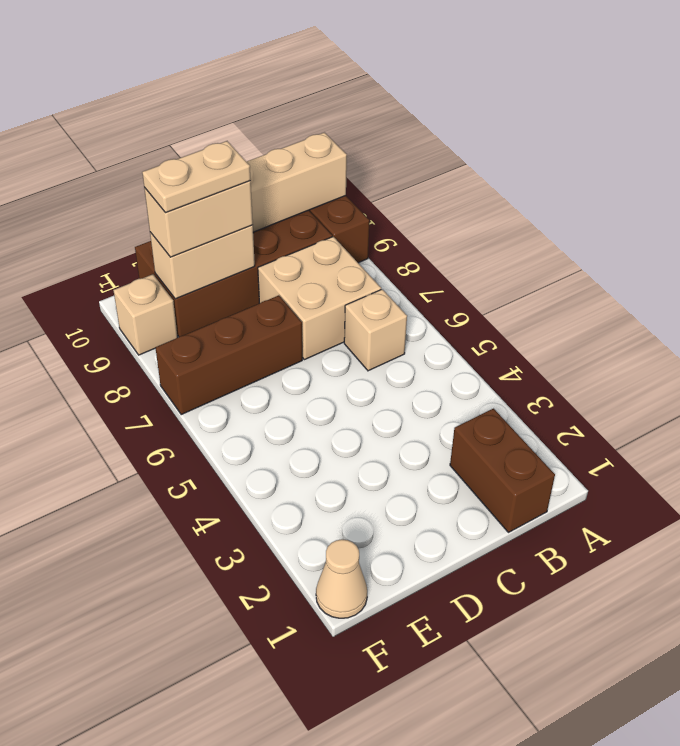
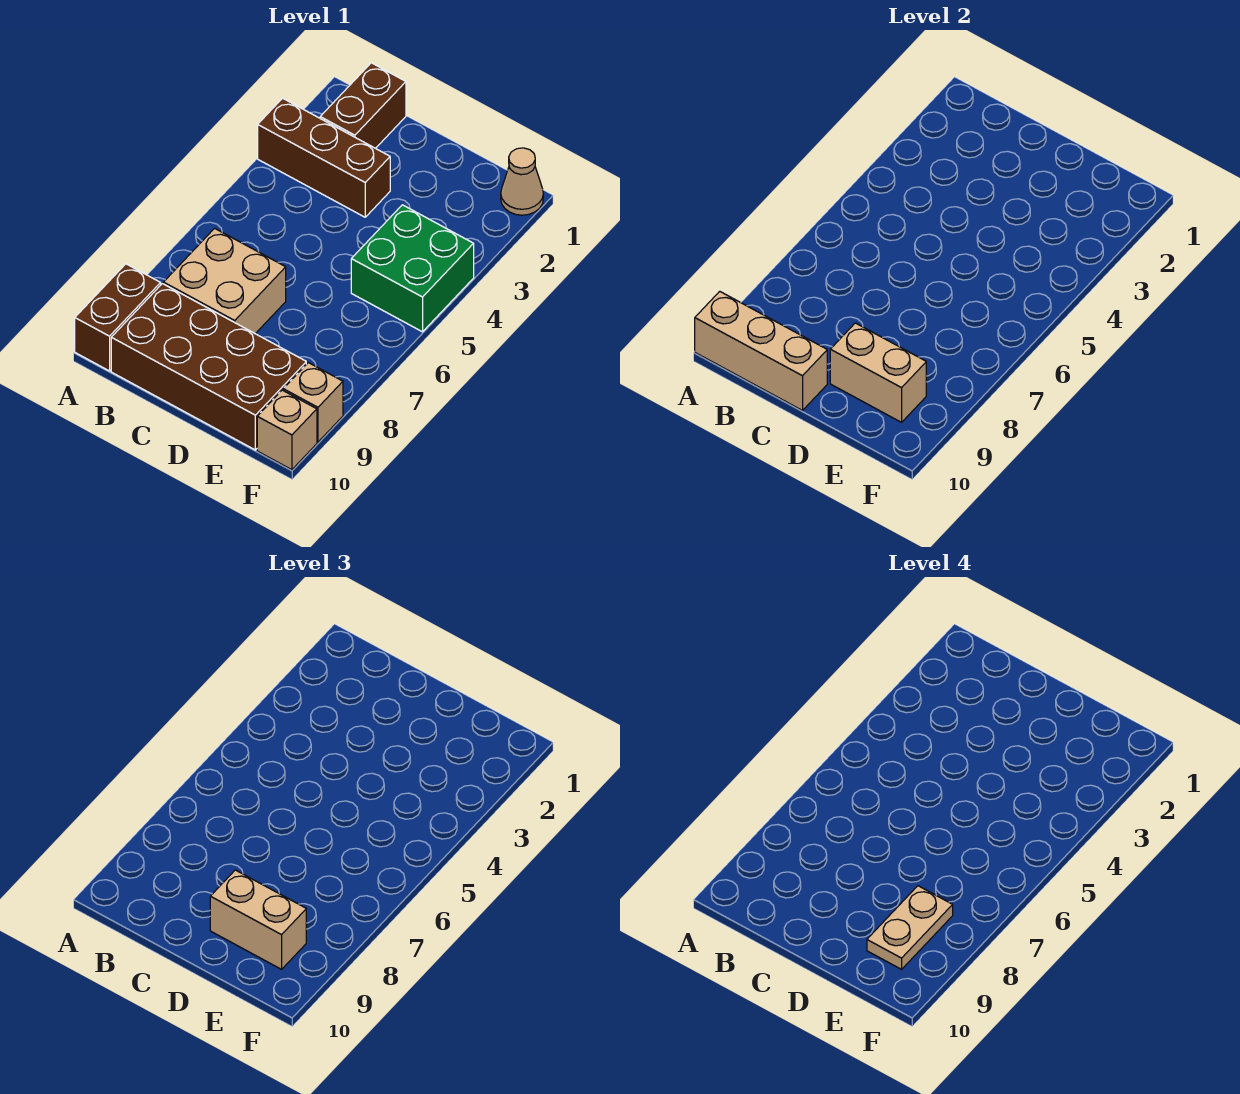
tan 1x1 brick [344,289,407,371] -> tan 1x1 brick moved to [257,390,317,470]
brown 1x3 brick [156,295,302,414] -> brown 1x3 brick moved to [258,98,390,217]
tan 1x2 plate [142,141,251,213] -> tan 1x2 plate turned to [867,886,953,969]
none -> green 2x2 brick [351,205,474,332]

